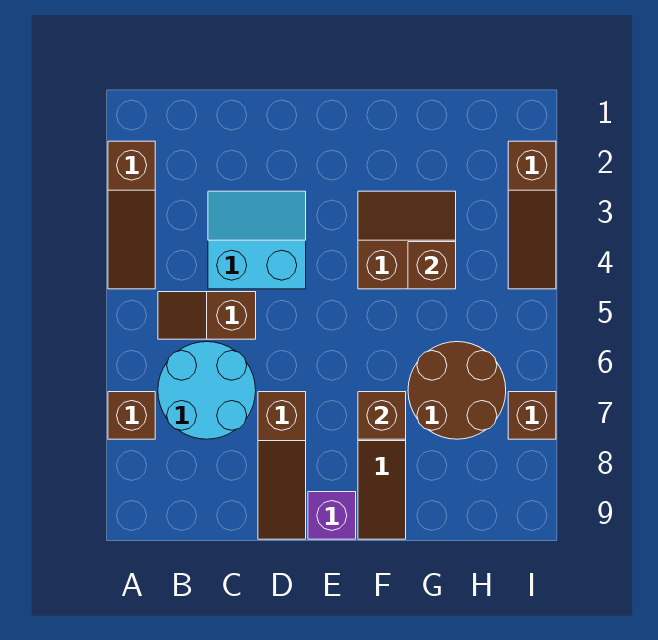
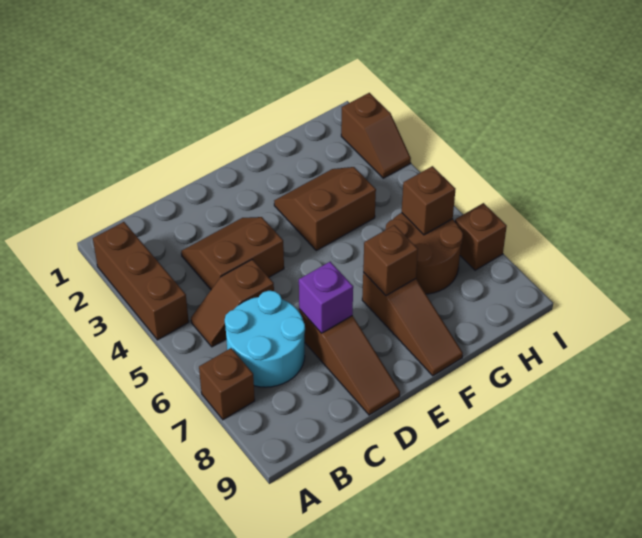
brown 1x3 slope [108,141,155,289] -> brown 1x3 brick [93,222,189,340]
cyan 2x2 slope [208,191,306,289] -> brown 2x2 slope [181,217,284,289]
purple 1x1 brick [308,492,356,539] -> purple 1x1 brick moved to [299,262,353,333]
brown 1x1 brick [408,242,456,289] -> brown 1x1 brick moved to [402,166,455,235]
brown 1x3 slope [508,141,556,289] -> brown 1x2 slope [341,93,411,178]

